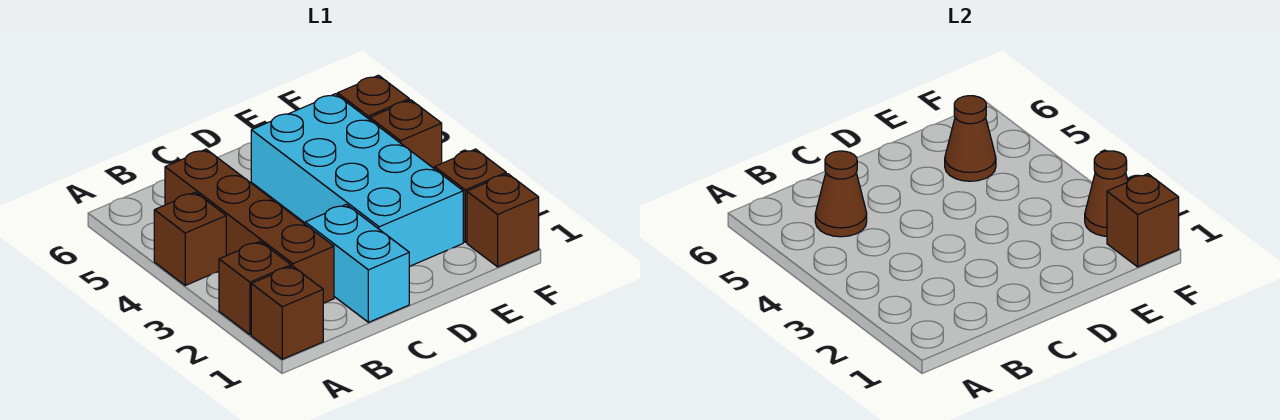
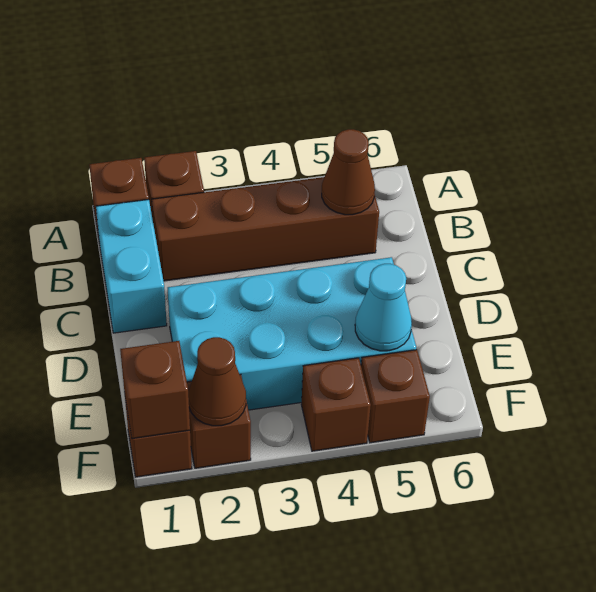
brown 1x1 brick [154,192,226,285] -> none
cyan 1x2 brick [305,205,409,322] -> cyan 1x2 brick turned to [96,199,167,333]
brown 1x1 cone [945,96,996,181] -> cyan 1x1 cone [355,264,412,351]

